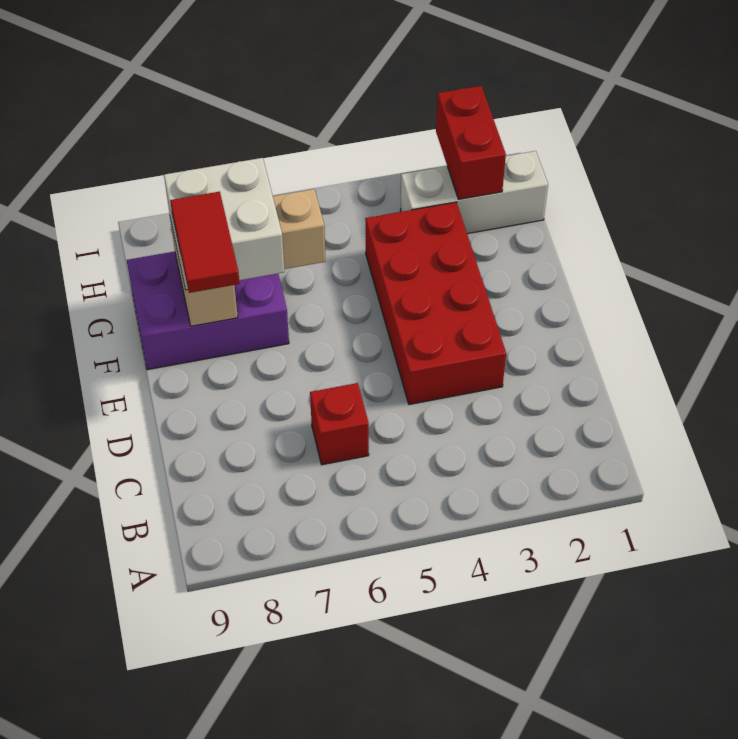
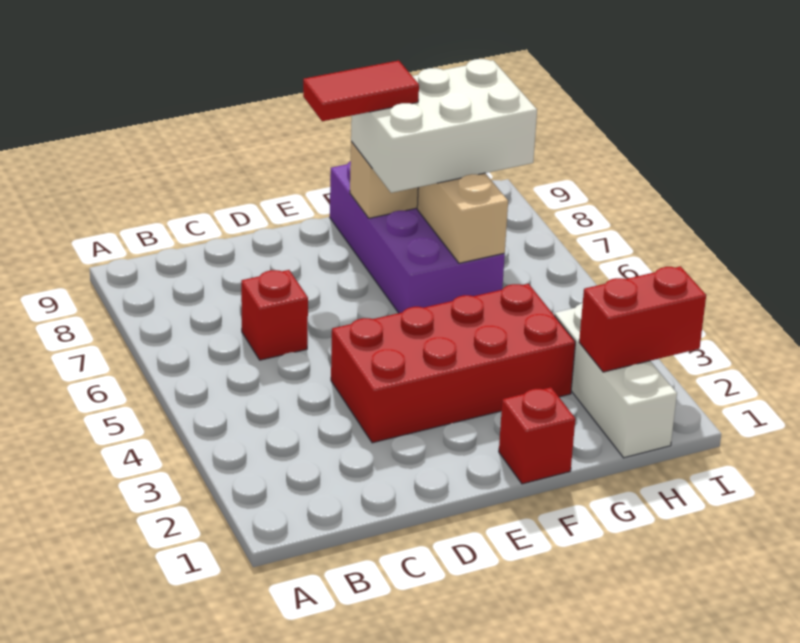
none -> red 1x1 brick [499,387,575,484]
purple 2x3 brick [127,251,289,370] -> purple 2x4 brick [330,161,505,313]
white 2x2 brick [164,158,285,290] -> white 2x3 brick [351,59,537,193]

